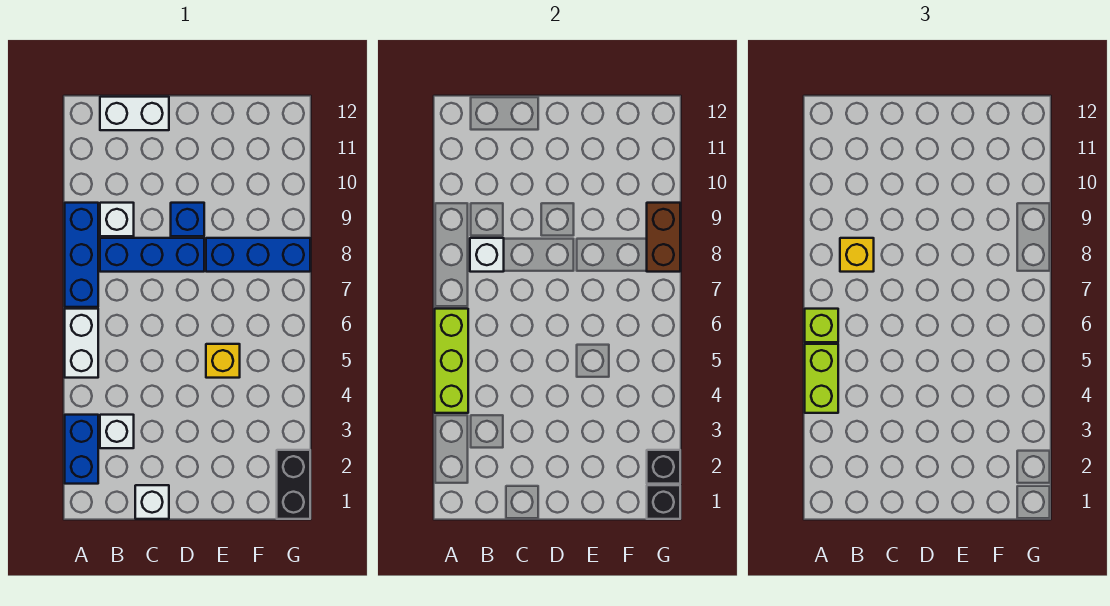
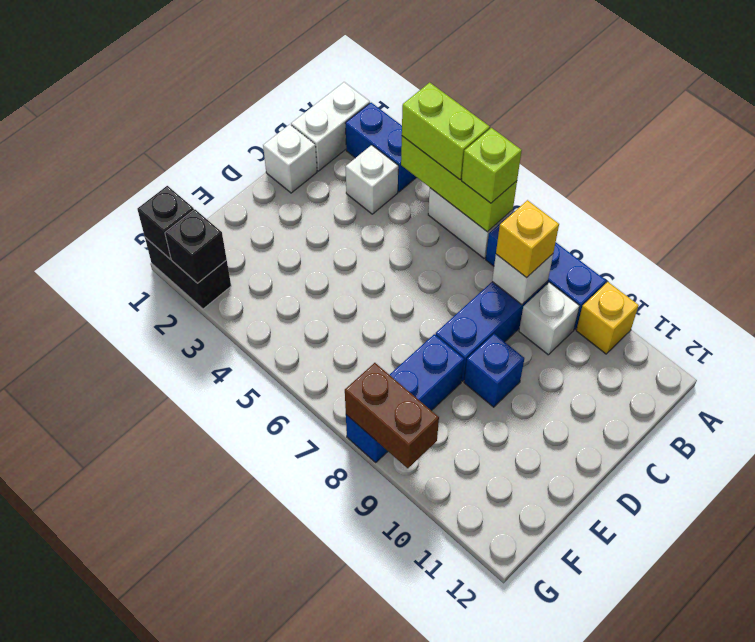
white 1x2 brick [100,97,169,130] -> white 1x2 brick moved to [291,82,370,171]
yellow 1x1 brick [206,344,240,378] -> yellow 1x1 brick moved to [576,282,639,354]

